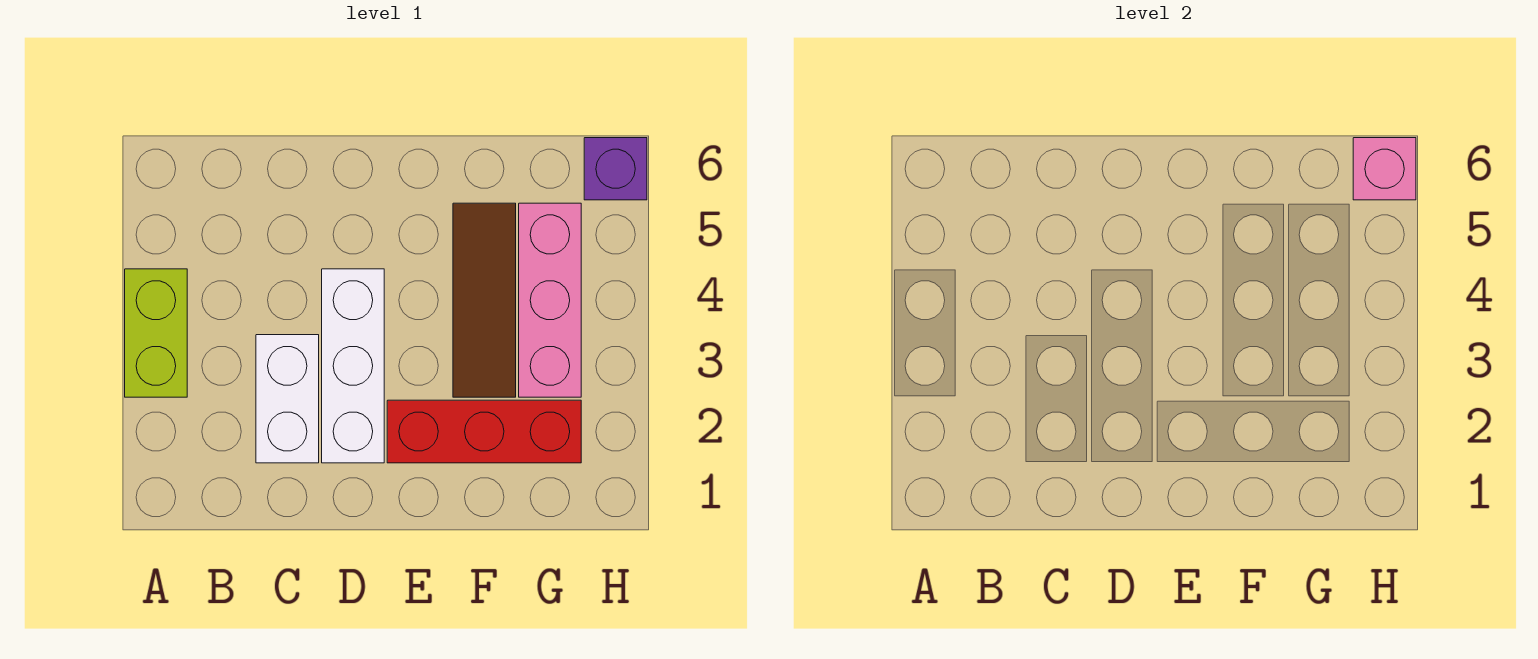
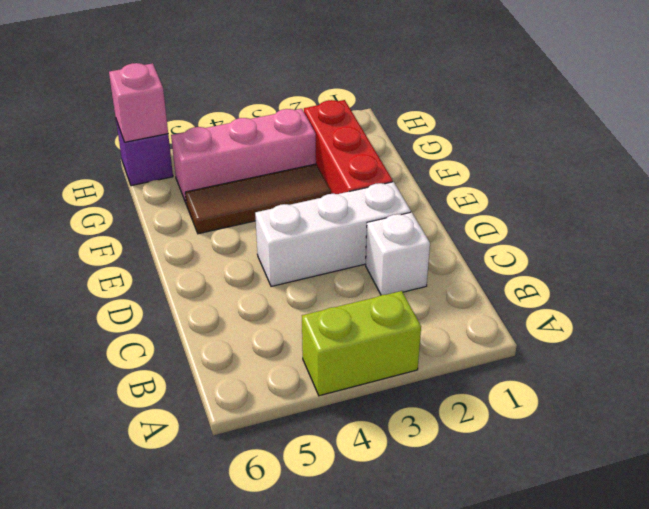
white 1x2 brick [256,335,319,463] -> white 1x1 brick [366,212,430,295]

